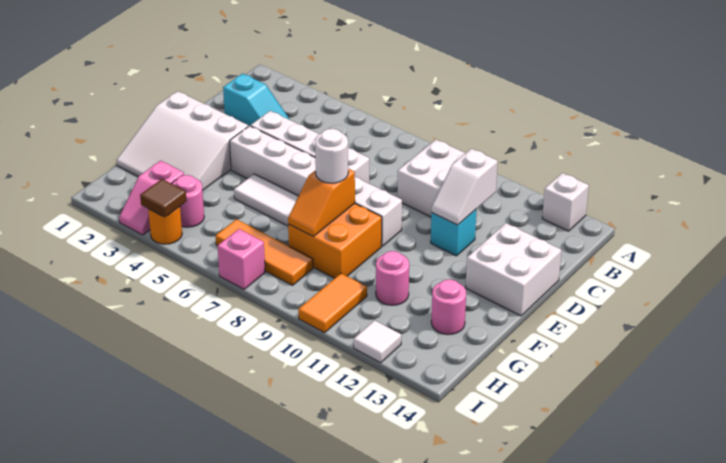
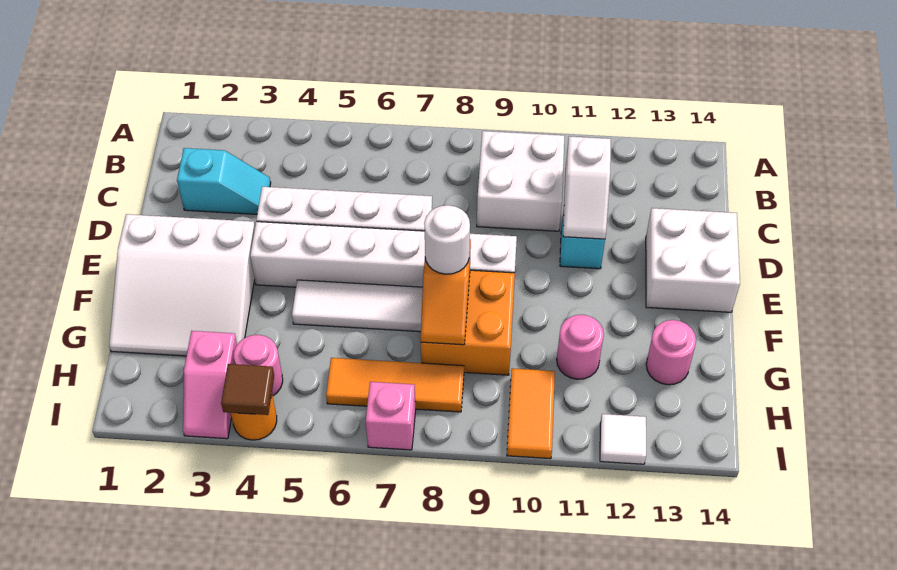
white 1x1 brick [542,173,589,231] -> none

